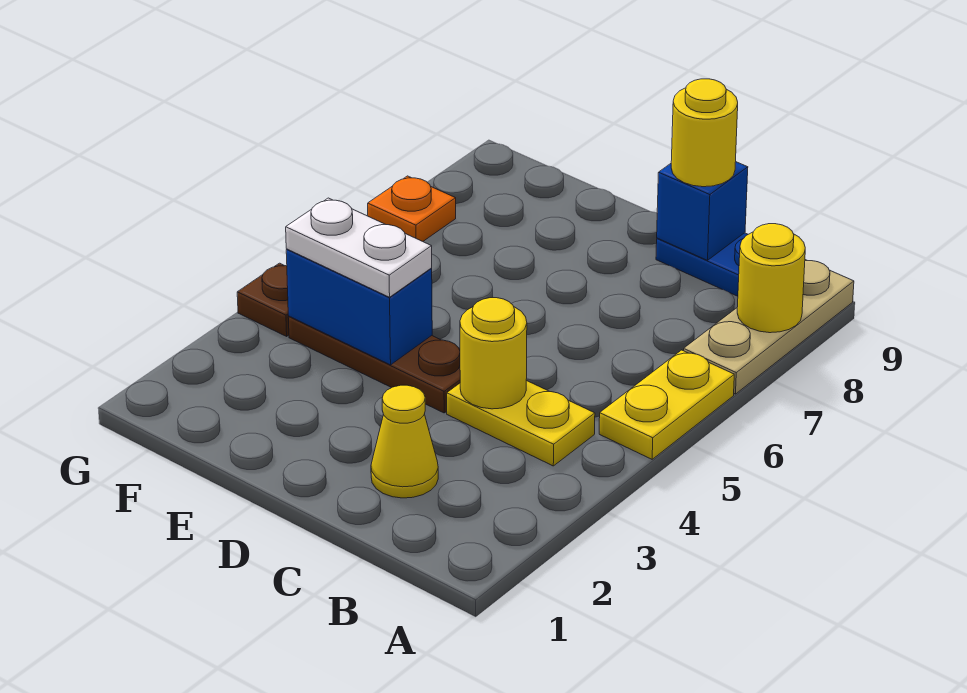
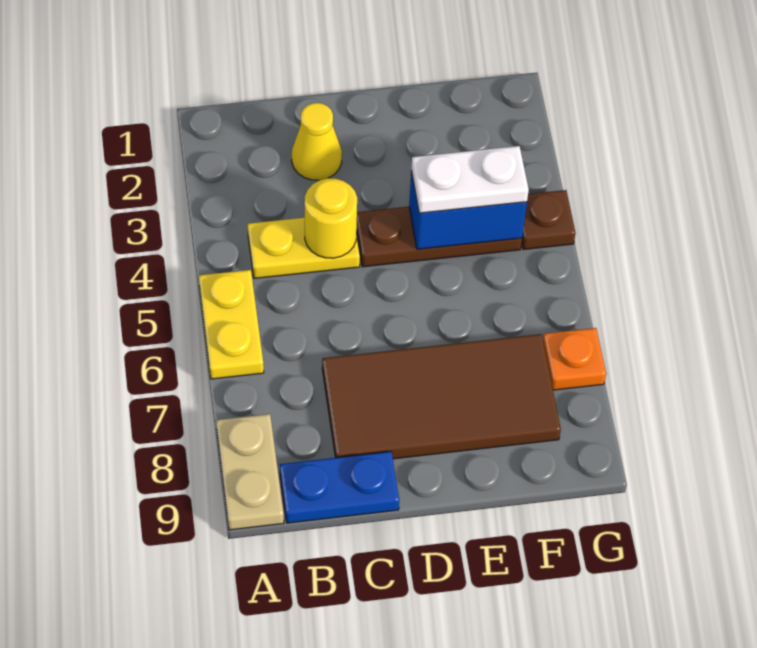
tan 1x3 plate [683,260,854,394] -> tan 1x2 plate [216,414,284,530]
yellow 1x1 round brick [737,224,805,333] -> none
none -> brown 2x4 tile [322,334,561,459]
blue 1x1 brick [657,162,748,260] -> none
yellow 1x1 round brick [671,79,738,187] -> none

